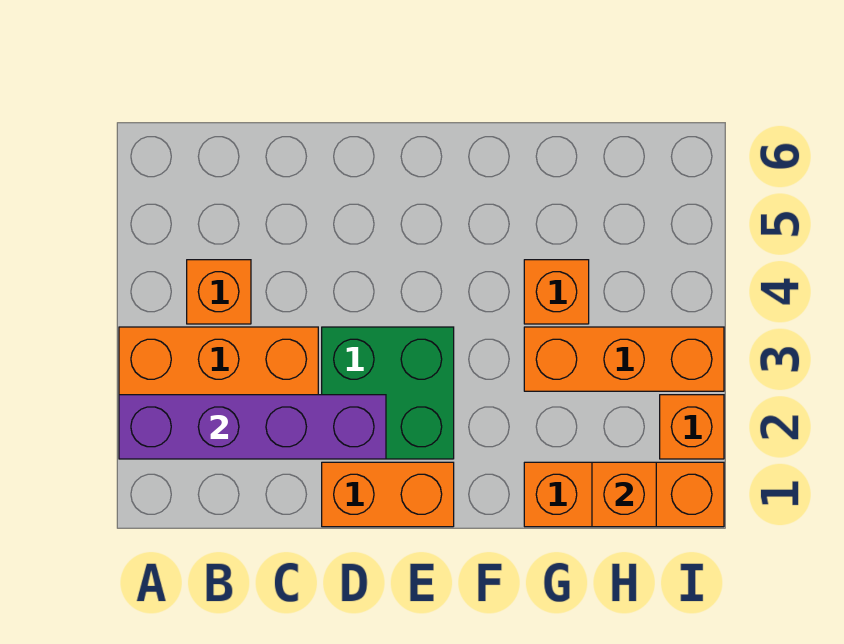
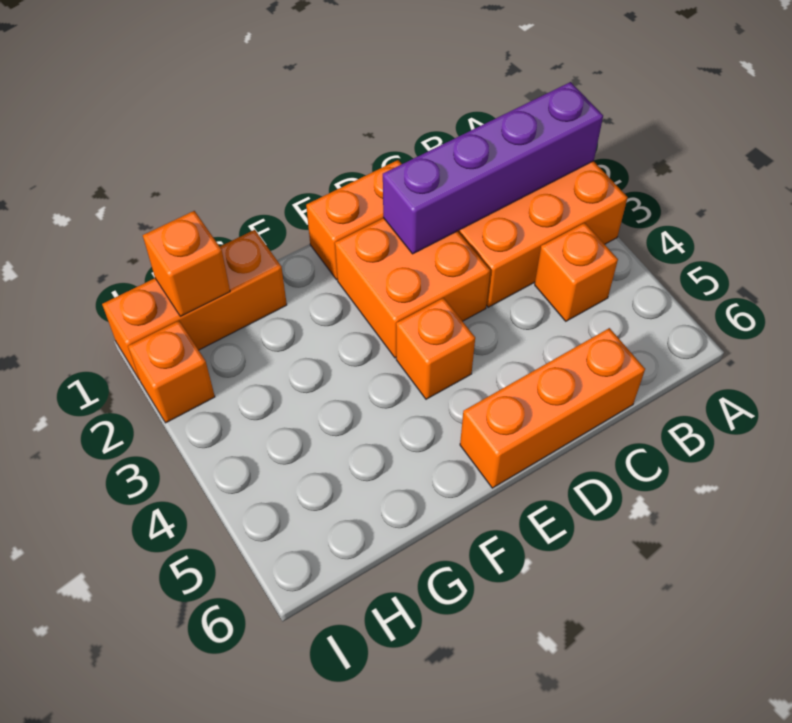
green 2x2 brick [322,327,454,459] -> orange 2x2 brick [335,218,490,358]
orange 1x3 brick [524,327,724,391] -> orange 1x3 brick moved to [460,328,645,488]
orange 1x1 brick [524,260,589,324] -> orange 1x1 brick moved to [396,298,475,399]

